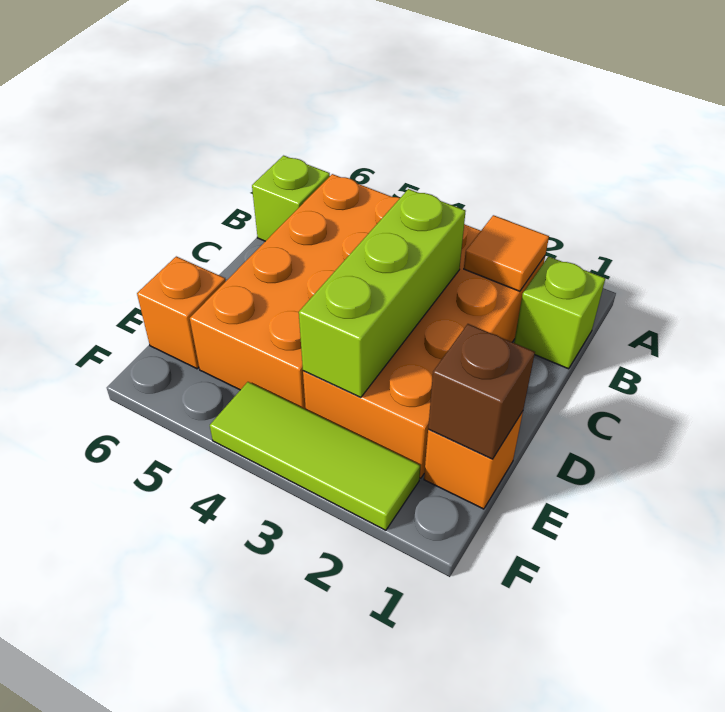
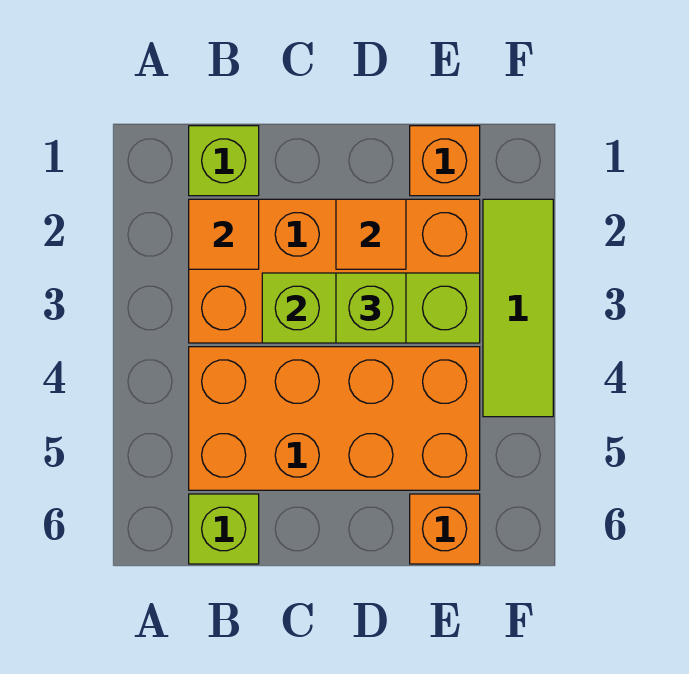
none -> orange 1x1 tile [336,199,406,269]
none -> lime 1x1 brick [336,273,406,343]
brown 1x1 brick [428,324,535,459] -> none

